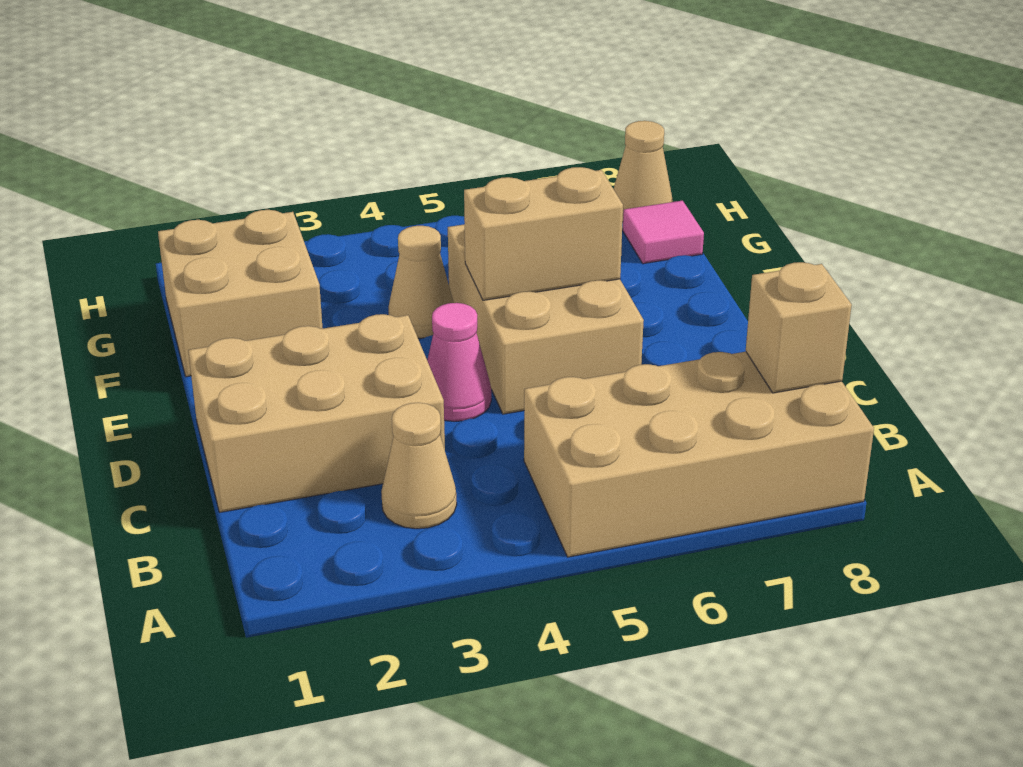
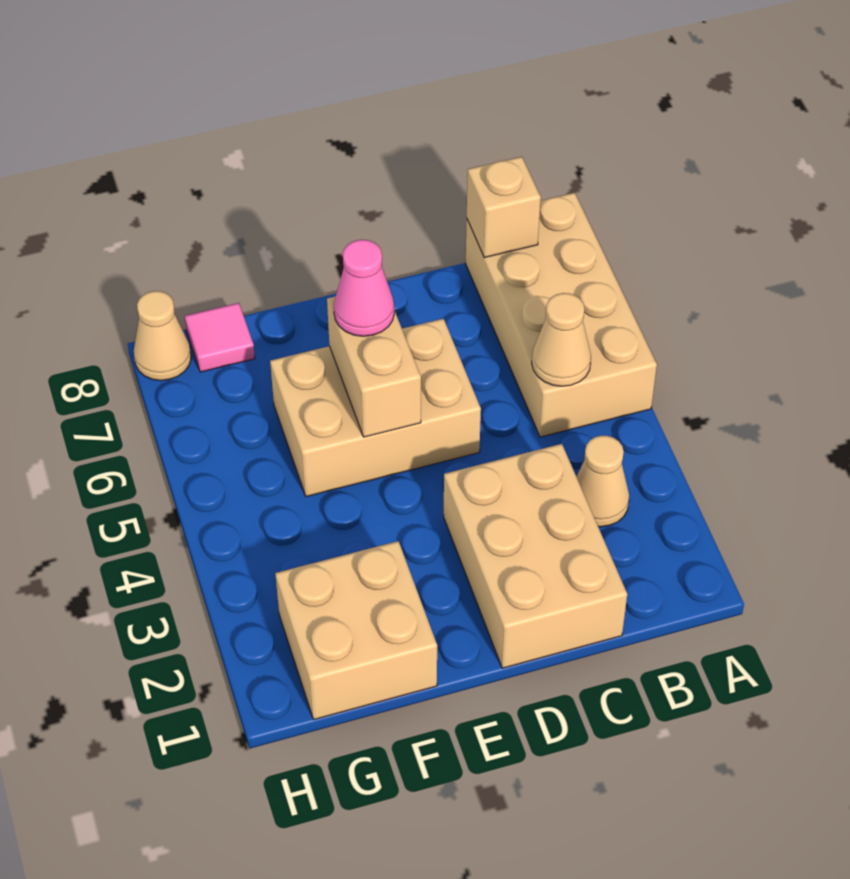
pink 1x1 cone [427,303,491,422] -> pink 1x1 cone moved to [334,240,394,336]
tan 1x1 cone [388,226,454,338] -> tan 1x1 cone moved to [532,293,591,386]

